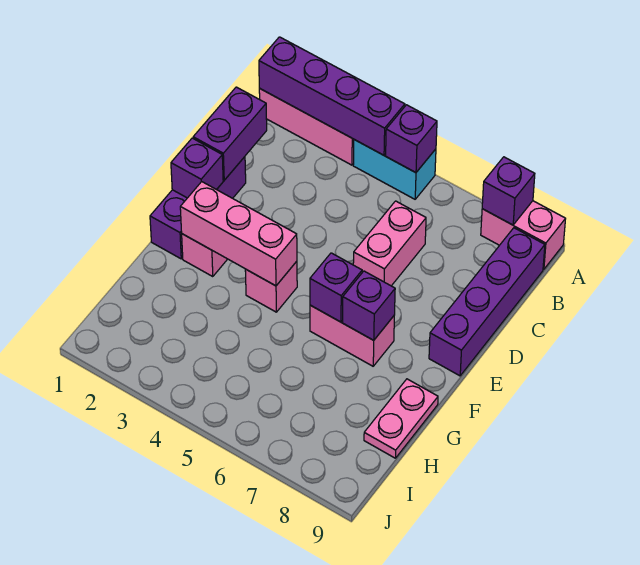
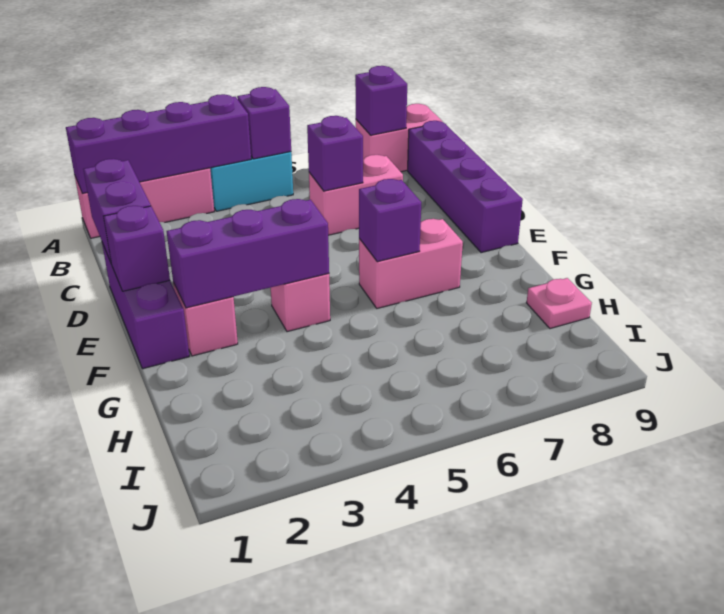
pink 1x2 brick [353,201,426,286] -> pink 1x2 brick turned to [309,155,403,235]
pink 1x3 brick [180,182,297,286] -> purple 1x3 brick [167,199,329,308]
purple 1x1 brick [343,271,395,340] -> purple 1x1 brick moved to [307,116,363,191]
pink 1x2 plate [364,379,438,458] -> pink 1x1 plate [527,278,592,329]

